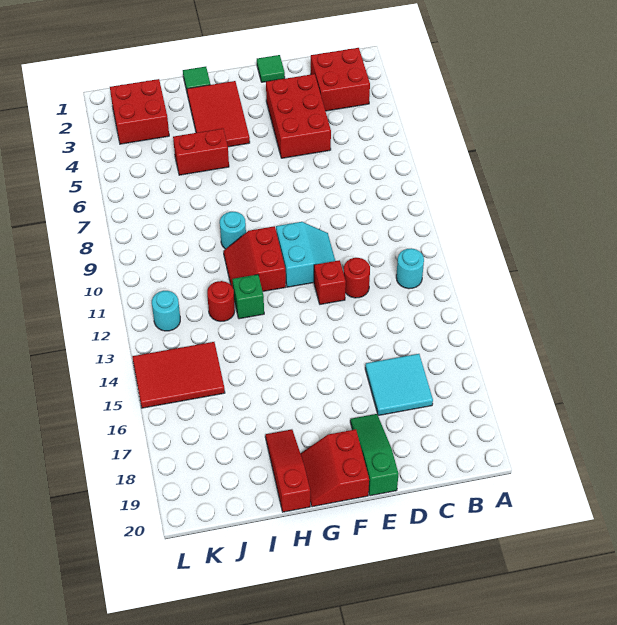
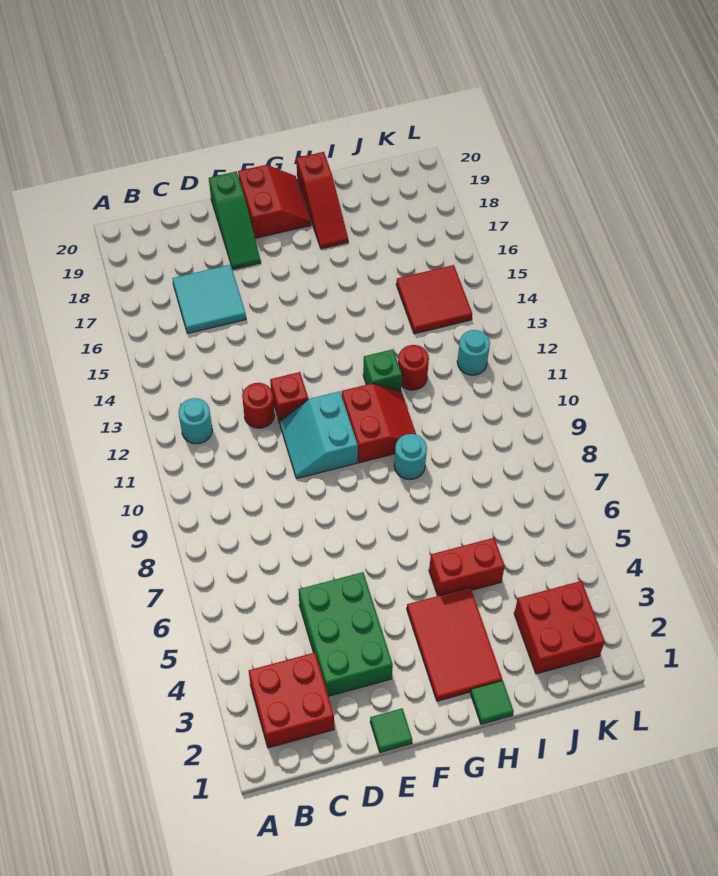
red 2x3 brick [266,74,331,158] -> green 2x3 brick [298,572,393,696]
red 2x3 tile [132,342,225,408] -> red 2x2 tile [396,265,472,334]

